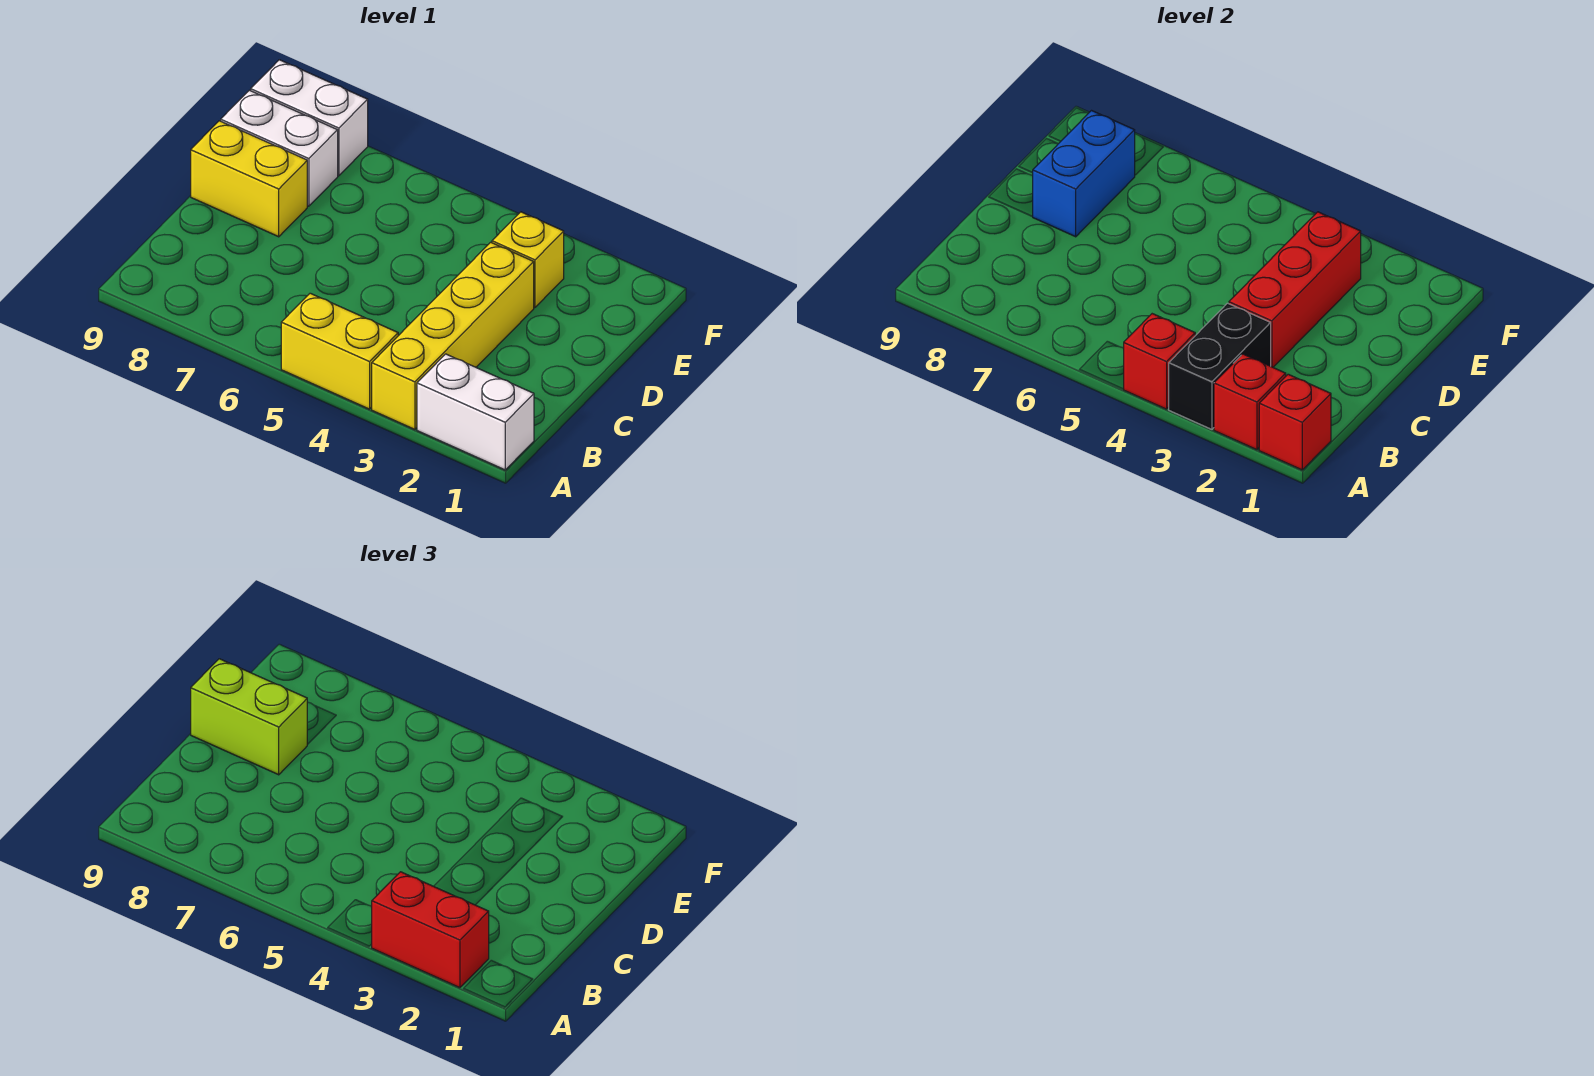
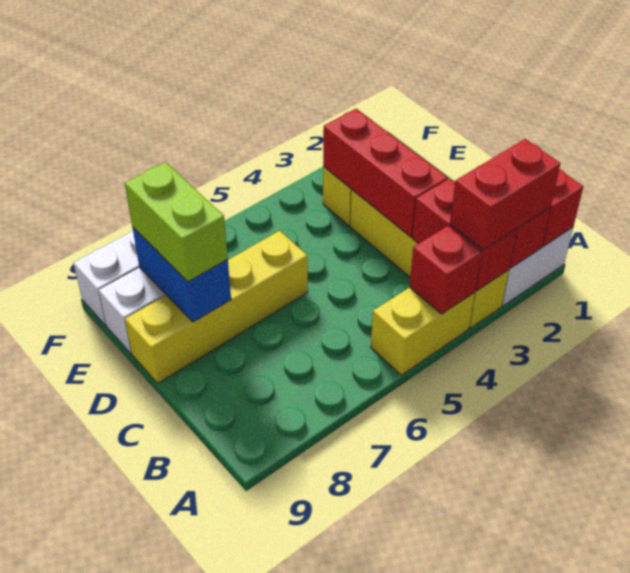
black 1x2 brick [1169,303,1271,429] -> red 1x2 brick [412,178,517,291]
yellow 1x2 brick [191,121,307,237] -> yellow 1x4 brick [125,231,308,383]
lime 1x2 brick [191,659,307,775] -> lime 1x2 brick turned to [125,162,228,282]

